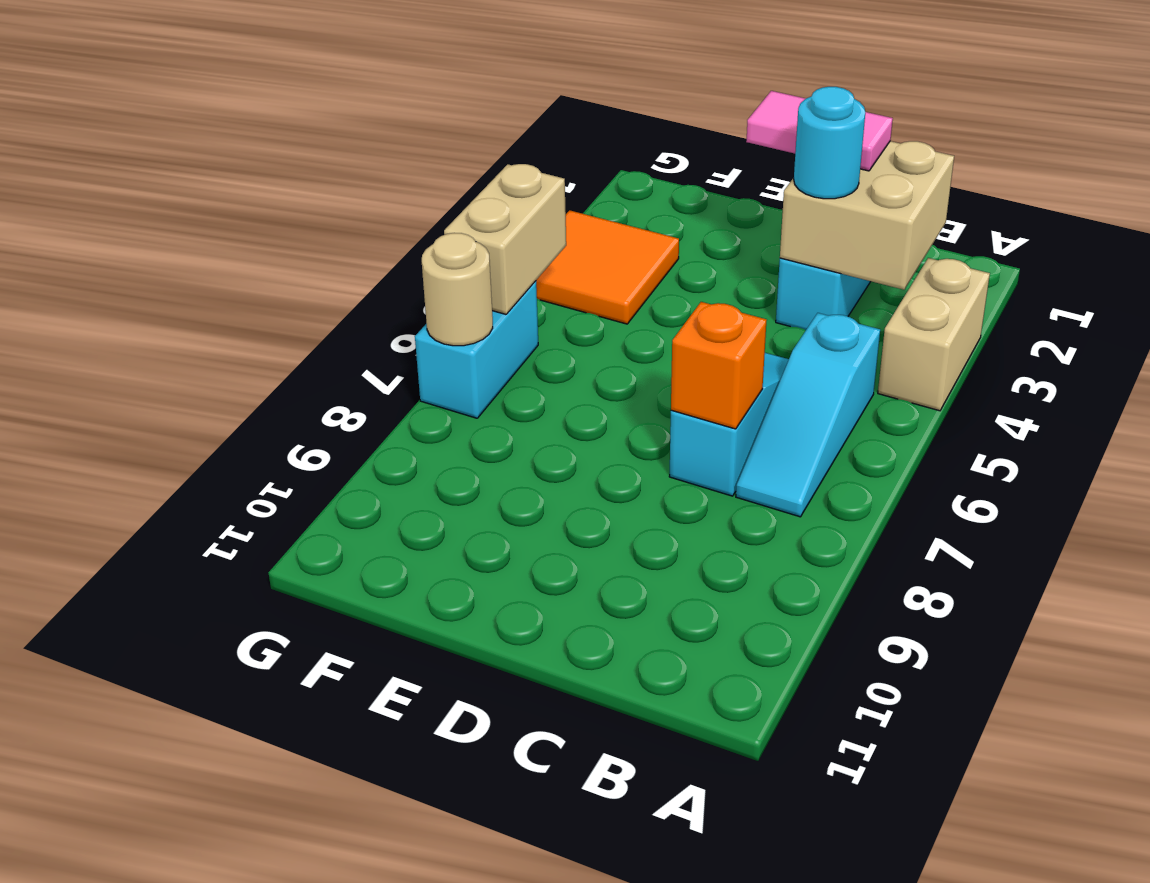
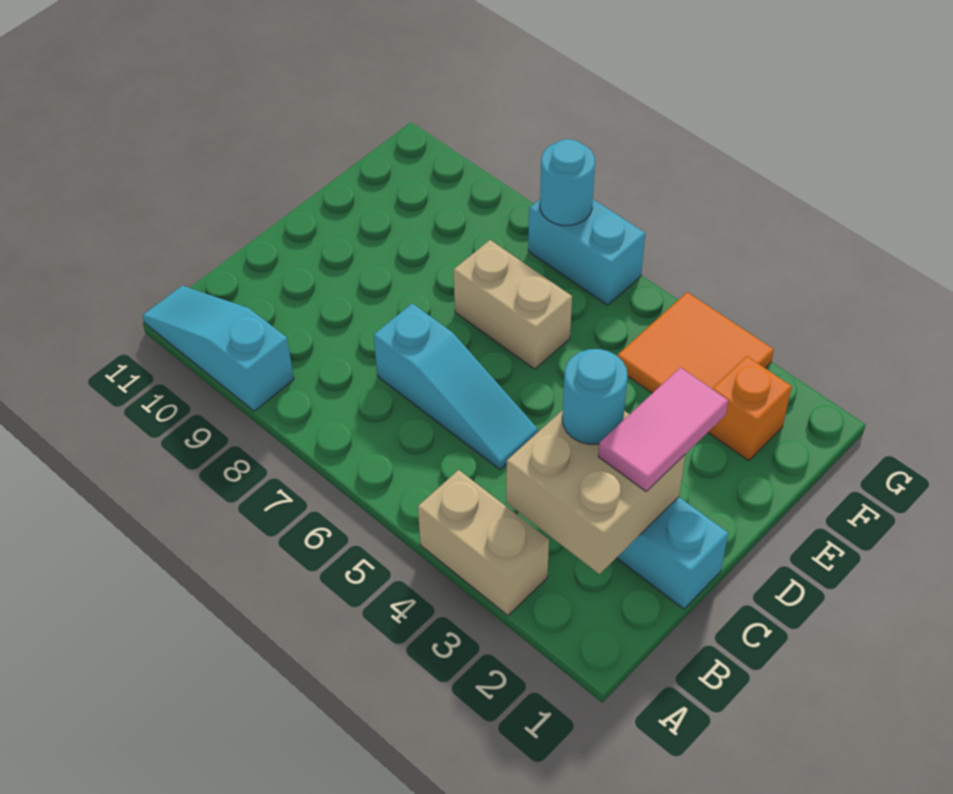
cyan 1x3 slope [736,313,880,517] -> cyan 1x3 slope moved to [143,286,294,411]
orange 1x1 brick [671,302,767,429] -> orange 1x1 brick moved to [708,356,792,461]
tan 1x2 brick [444,164,566,314] -> tan 1x2 brick moved to [454,240,572,369]
tan 1x1 round brick [422,233,493,346] -> cyan 1x1 round brick [540,139,595,225]

